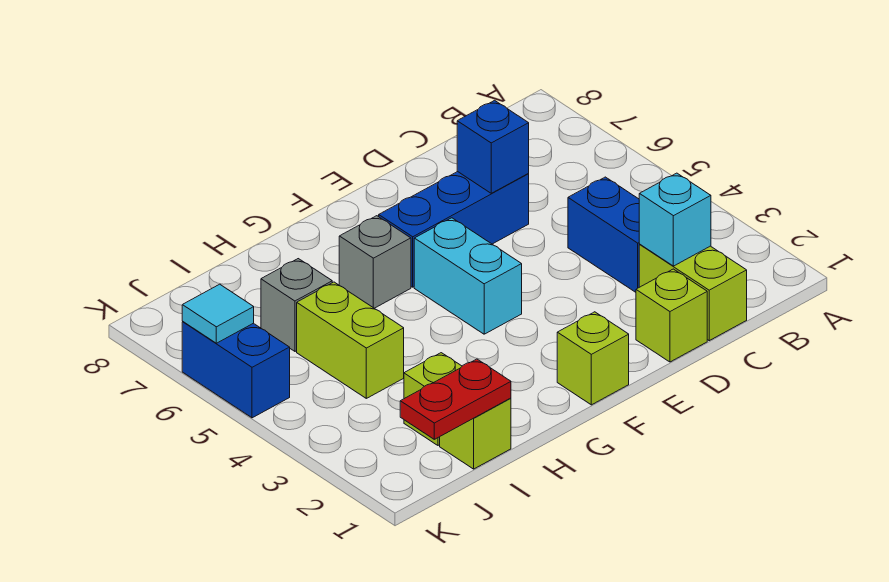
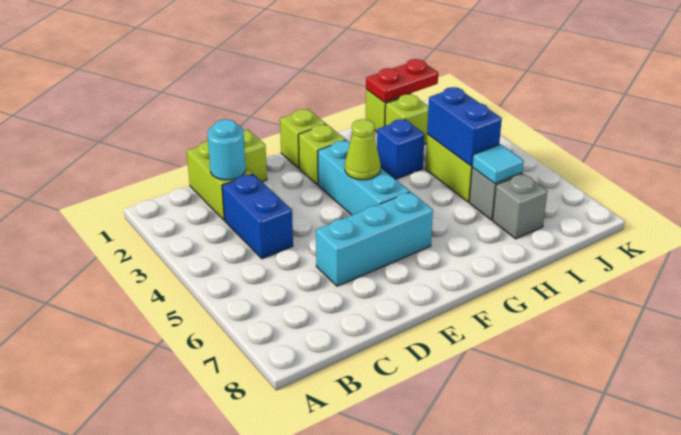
cyan 1x1 brick [639,173,711,266] -> cyan 1x1 round brick [207,119,246,180]
blue 1x3 brick [379,172,529,287] -> cyan 1x3 brick [316,192,433,286]
blue 1x1 brick [457,100,529,193] -> blue 1x1 brick moved to [377,119,425,179]
none -> lime 1x1 brick [299,124,346,185]
cyan 1x2 brick [414,218,522,334] -> cyan 1x3 brick [318,140,410,215]
none -> lime 1x1 cone [345,119,381,180]
grey 1x1 brick [339,216,411,308] -> grey 1x1 brick moved to [493,174,548,239]
blue 1x2 brick [182,322,290,418] -> blue 1x2 brick moved to [427,87,502,166]
cyan 1x1 tile [182,284,254,343] -> cyan 1x1 tile moved to [472,144,524,184]

